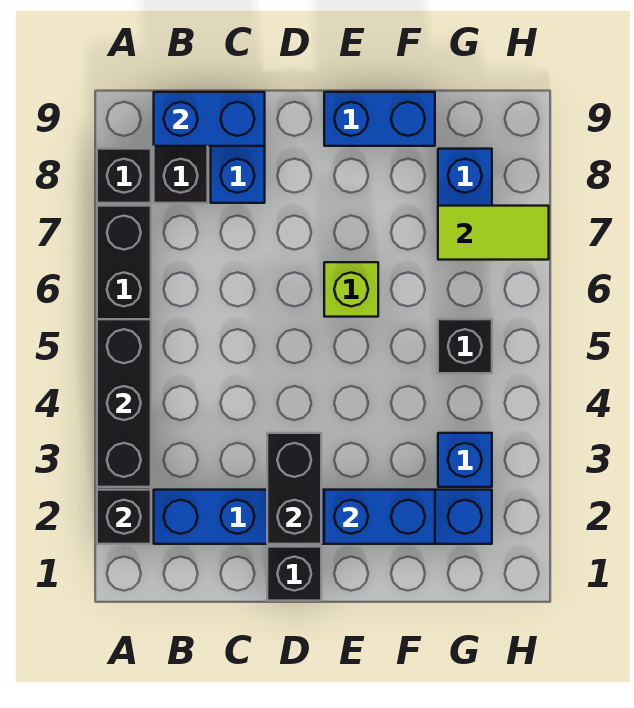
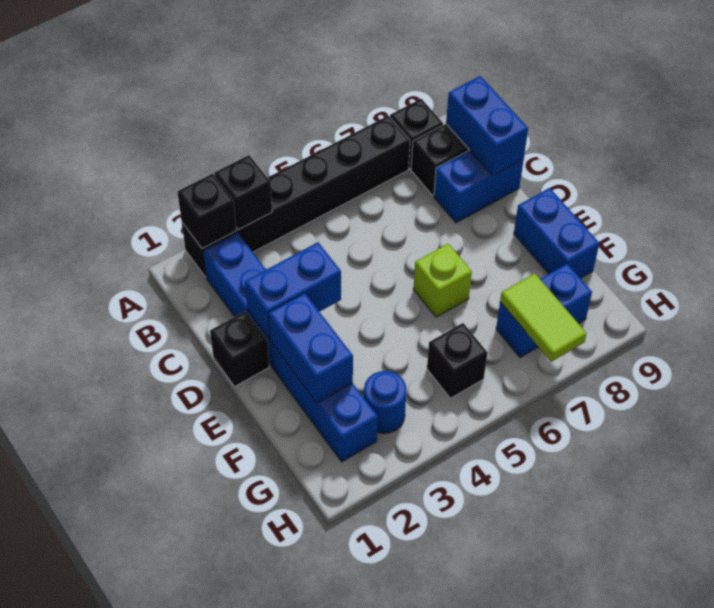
black 1x3 brick [97,319,151,487] -> black 1x1 brick [215,155,272,230]
black 1x2 brick [267,433,321,544] -> blue 1x2 brick [245,242,341,339]
blue 1x1 brick [438,433,492,487] -> blue 1x1 round brick [364,371,407,433]

